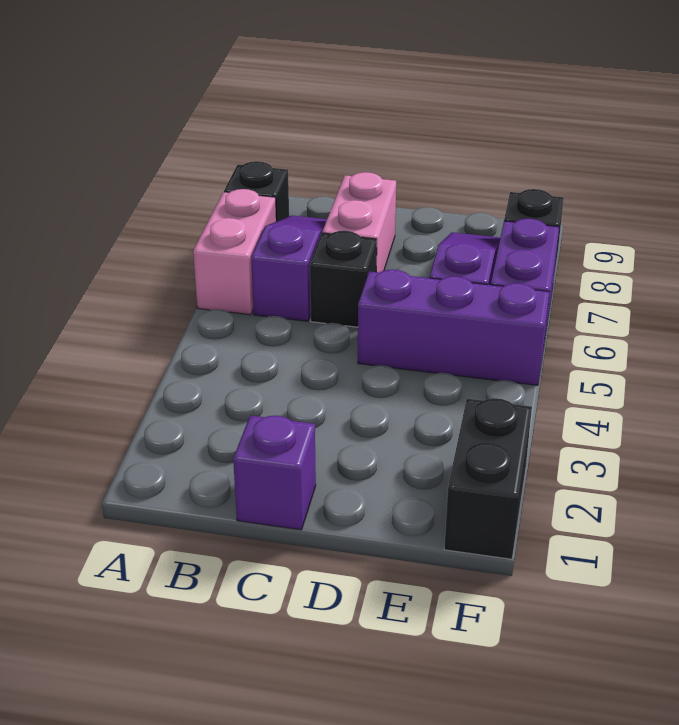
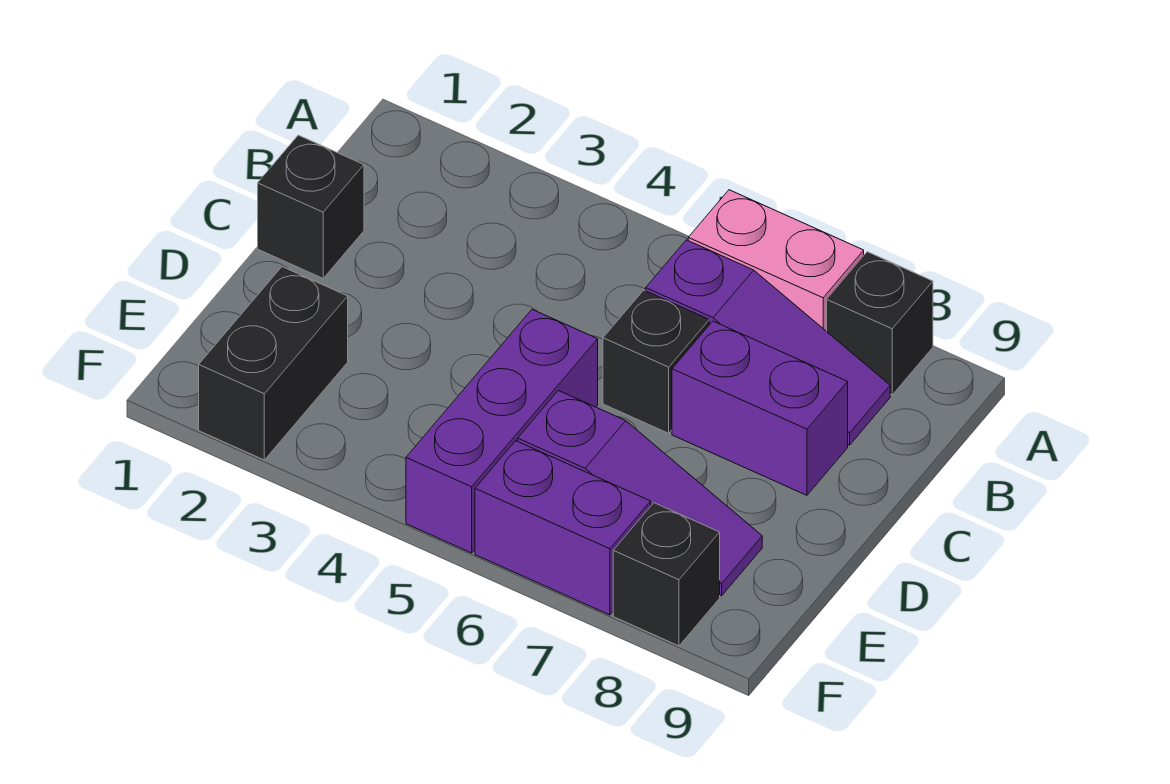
purple 1x1 brick [233,415,316,530] -> black 1x1 brick [258,135,364,278]
pink 1x2 brick [322,172,396,273] -> purple 1x2 brick [672,321,848,495]
black 1x2 brick [444,398,532,559] -> black 1x2 brick turned to [199,267,348,460]

